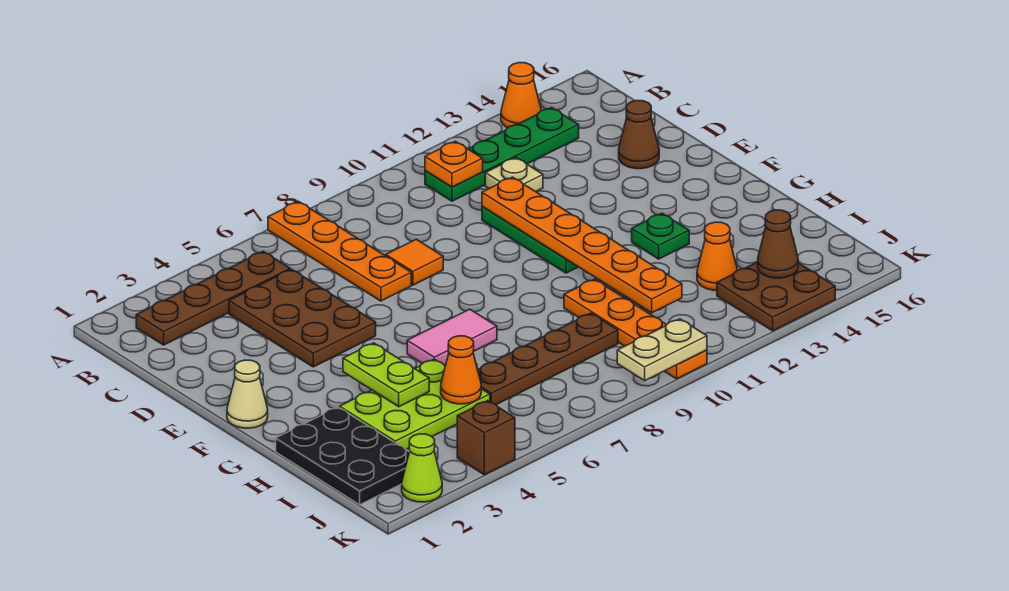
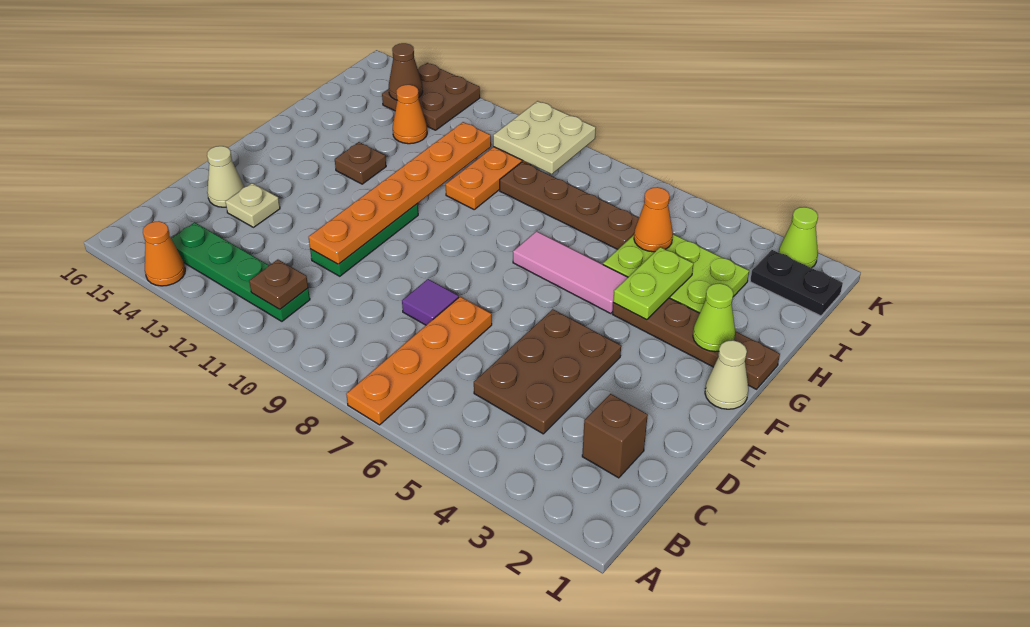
brown 1x4 plate [136,251,290,345] -> brown 1x4 plate moved to [613,298,780,389]
orange 1x1 plate [425,141,483,187] -> brown 1x1 plate [249,260,308,309]
tan 1x1 plate [485,158,543,192] -> tan 1x1 plate moved to [225,183,280,227]
orange 1x1 tile [386,239,443,285] -> purple 1x1 tile [402,279,459,325]
brown 1x1 cone [619,101,659,169] -> tan 1x1 cone [207,146,244,207]
none -> lime 1x1 cone [693,283,735,352]
pink 1x2 tile [407,309,497,366] -> pink 1x3 tile [513,231,628,314]
green 1x1 plate [632,213,689,259] -> brown 1x1 plate [335,142,386,184]
black 2x3 plate [276,407,409,505] -> black 1x2 plate [750,250,843,316]
brown 1x1 brick [457,401,515,475] -> brown 1x1 brick moved to [582,394,648,478]
tan 1x2 plate [617,319,707,381] -> tan 2x2 plate [493,101,596,174]

